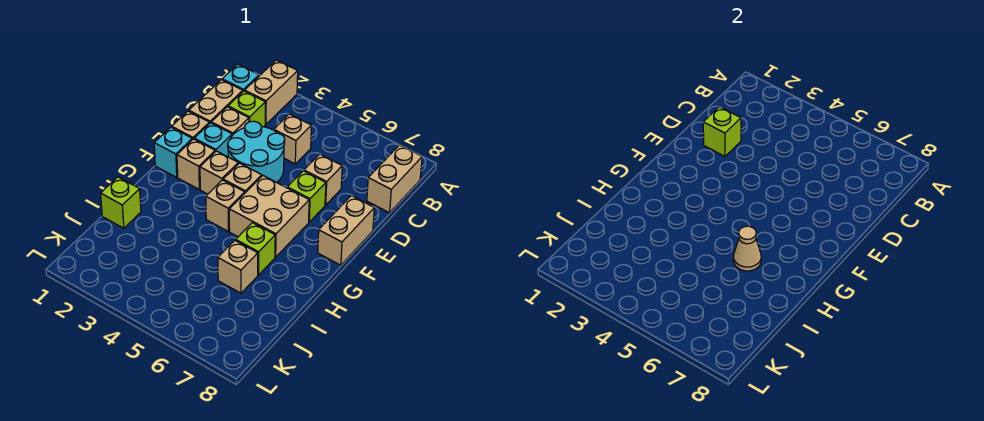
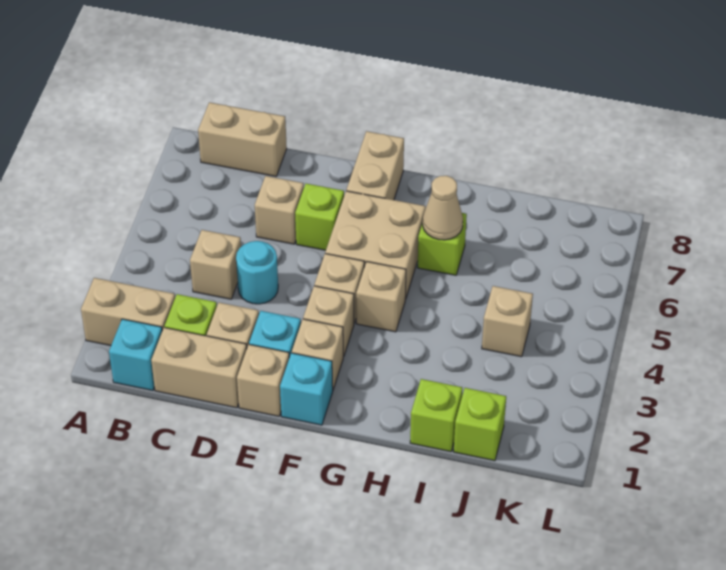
lime 1x1 brick [703,107,741,156] -> lime 1x1 brick moved to [454,388,506,461]
cyan 2x2 round brick [228,121,285,182] -> cyan 1x1 round brick [236,241,278,304]
tan 1x2 brick [318,196,374,265] -> tan 1x2 brick turned to [346,131,404,200]
tan 1x1 brick [218,241,258,293] -> tan 1x1 brick moved to [482,286,533,357]

